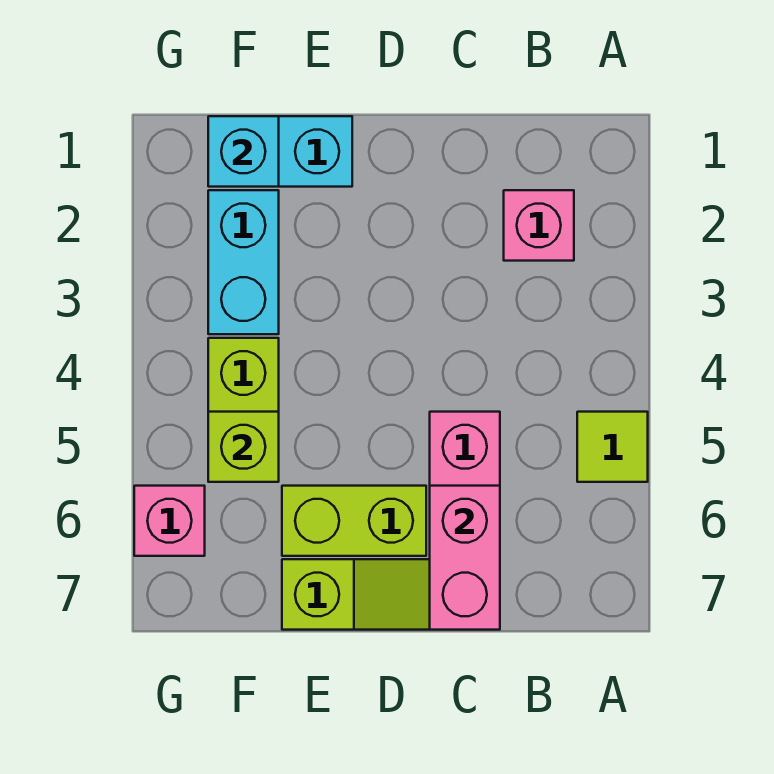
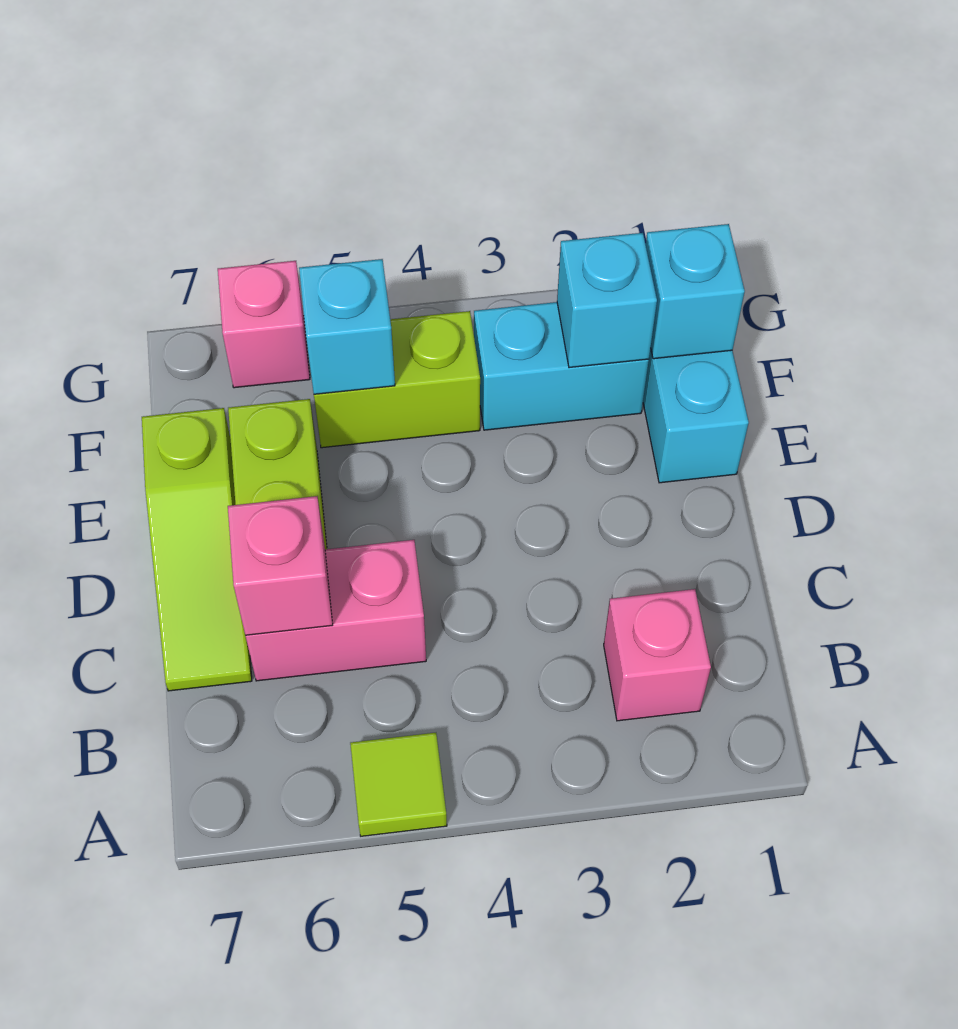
pink 1x2 brick [430,486,500,630] -> pink 1x1 brick [228,496,333,635]
none -> cyan 1x1 brick [557,233,657,368]
lime 1x1 brick [208,412,279,482] -> cyan 1x1 brick [299,259,395,394]

